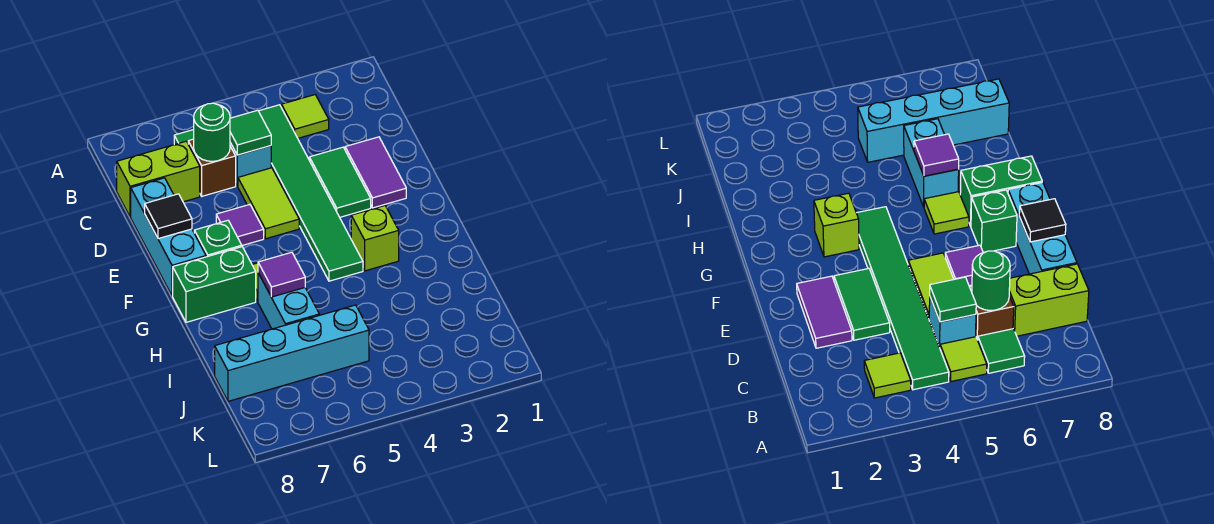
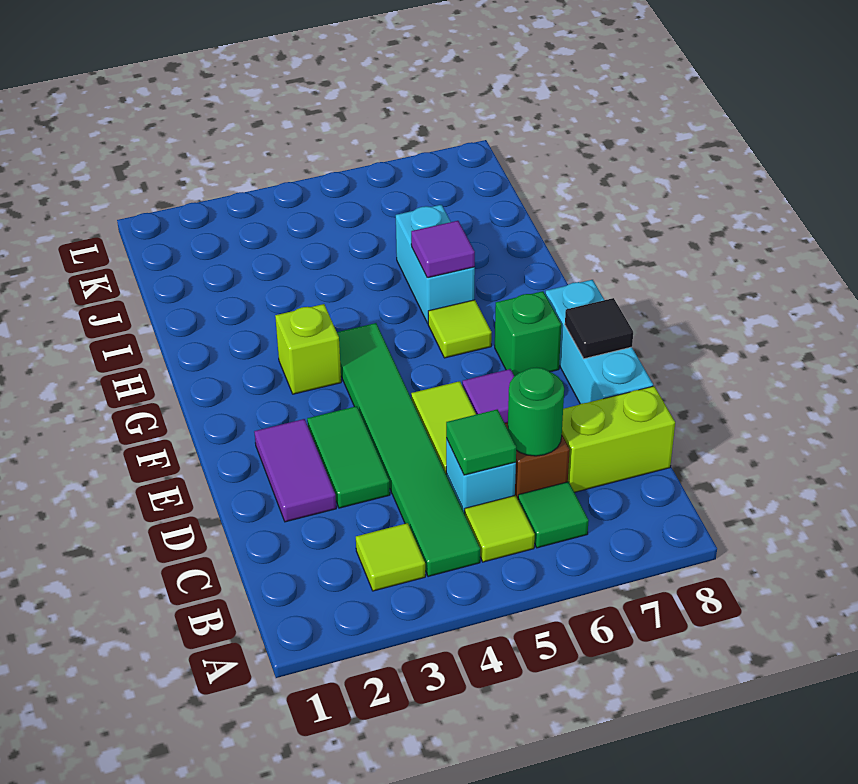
green 1x2 brick [173,247,256,322] -> none
cyan 1x4 brick [215,305,369,401] -> none

